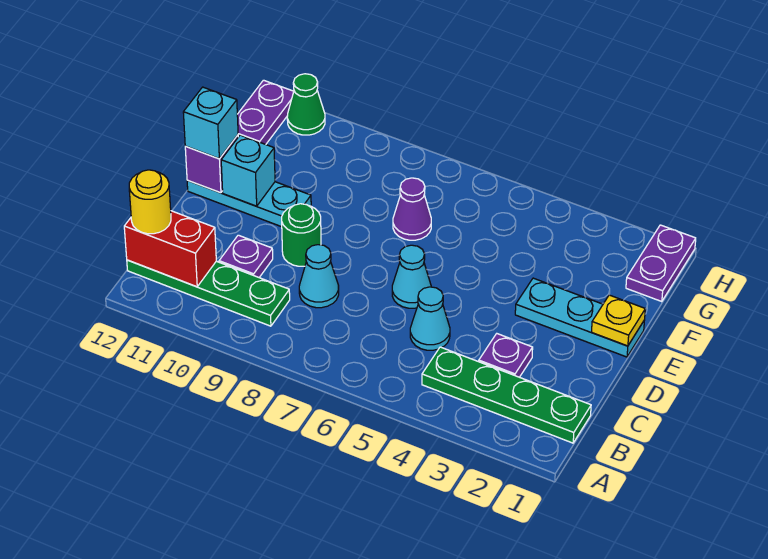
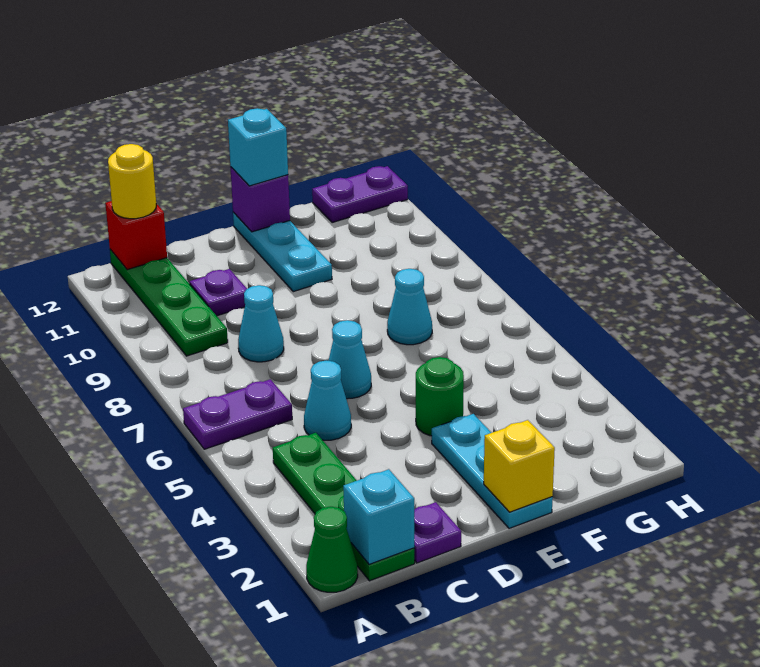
red 1x2 brick [124,211,216,287] -> red 1x1 brick [105,201,167,270]
purple 1x1 plate [479,334,533,377] -> purple 1x1 plate moved to [414,502,461,563]
green 1x1 round brick [282,204,321,266] -> green 1x1 round brick moved to [416,357,464,436]
yellow 1x1 plate [592,295,645,346] -> yellow 1x1 brick [484,420,555,512]
cyan 1x1 brick [221,135,275,206] -> cyan 1x1 brick moved to [343,469,414,564]
purple 1x1 cone [393,178,431,240] -> cyan 1x1 cone [387,269,432,345]
purple 1x2 plate [626,225,696,302] -> purple 1x2 plate moved to [183,379,292,449]
green 1x1 cone [287,74,325,135] -> green 1x1 cone moved to [306,507,358,592]

